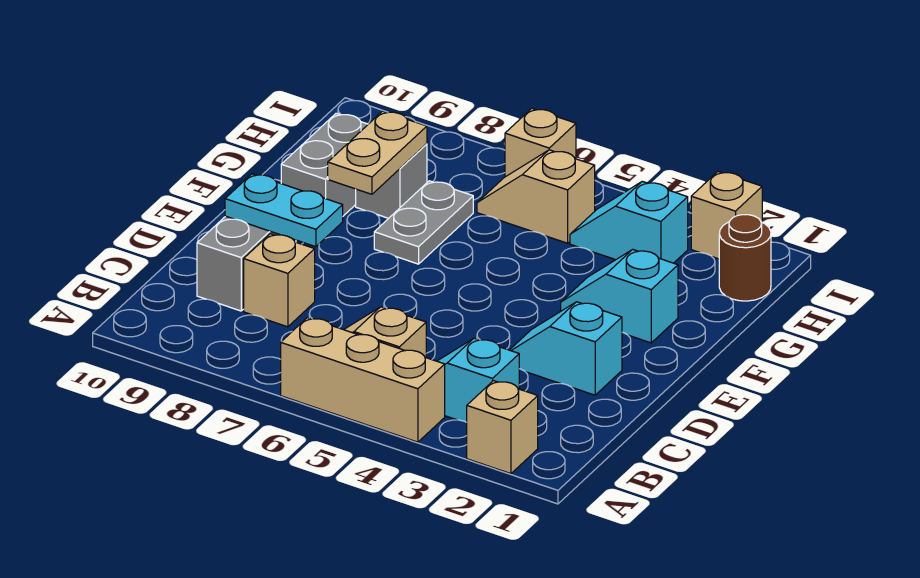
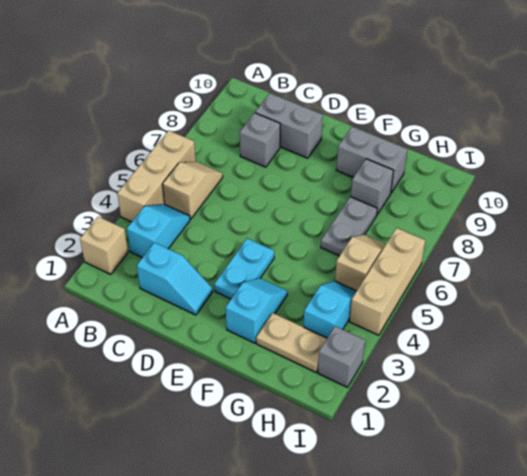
tan 1x1 brick [244,234,315,327] -> grey 1x1 brick [240,113,280,167]
cyan 1x2 slope [510,302,622,395] -> cyan 1x2 slope turned to [137,243,212,315]
cyan 1x2 plate [225,174,343,247] -> cyan 1x2 plate moved to [214,239,274,299]
grey 1x2 plate [374,181,473,264] -> grey 1x2 plate turned to [321,197,377,256]
tan 1x2 plate [328,111,427,194] -> tan 1x2 plate moved to [256,313,327,372]
brown 1x1 round brick [719,215,771,301] -> none
tan 1x1 brick [691,172,762,259] -> grey 1x1 brick [318,326,365,387]
tan 1x1 brick [505,108,576,177] -> tan 1x3 brick [349,228,425,335]

